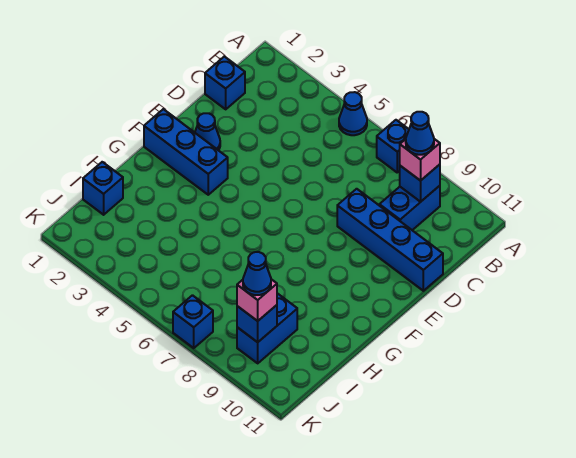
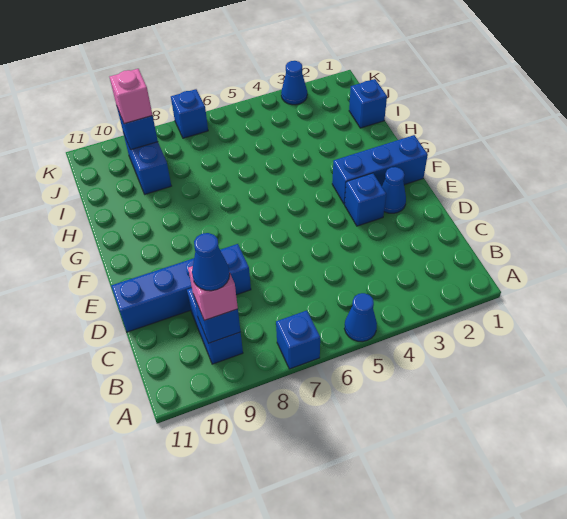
blue 1x1 brick [205,57,245,109] -> blue 1x1 brick moved to [345,173,386,226]
blue 1x1 cone [243,252,271,295] -> blue 1x1 cone moved to [281,61,307,105]

